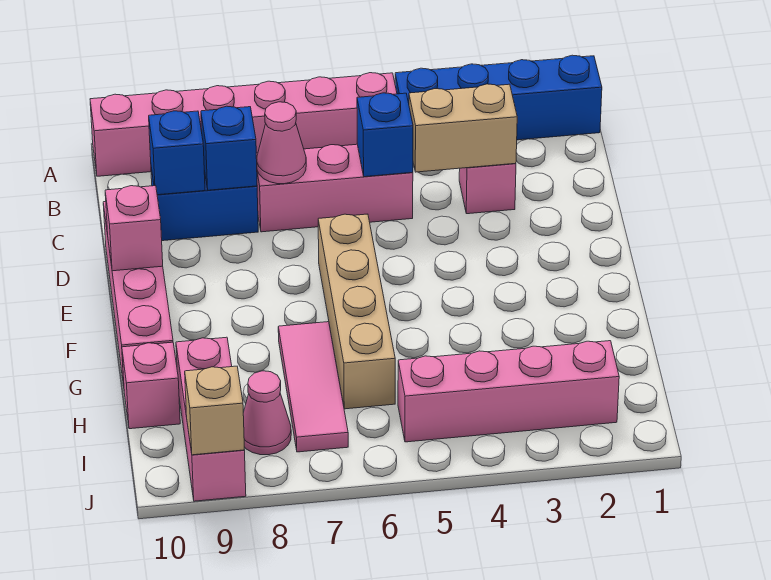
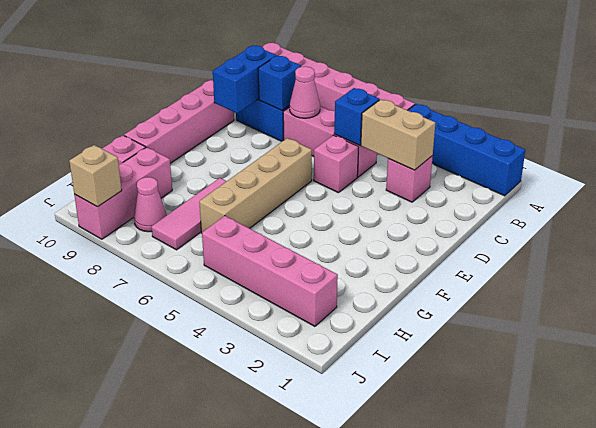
blue 1x1 brick [149,111,205,195] -> blue 1x2 brick [213,45,276,113]
pink 1x1 brick [105,186,163,271] -> pink 1x1 brick moved to [314,135,359,193]

